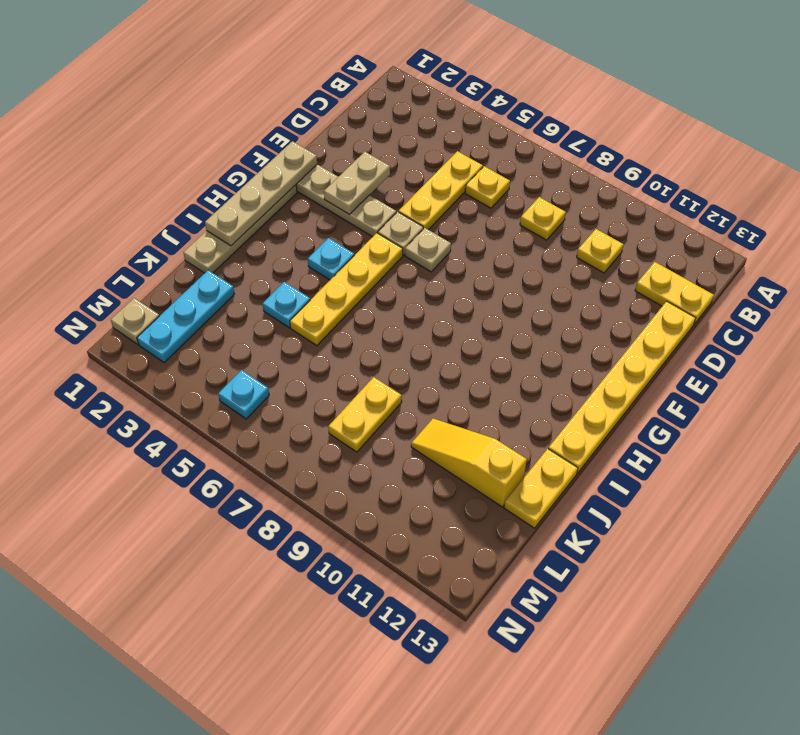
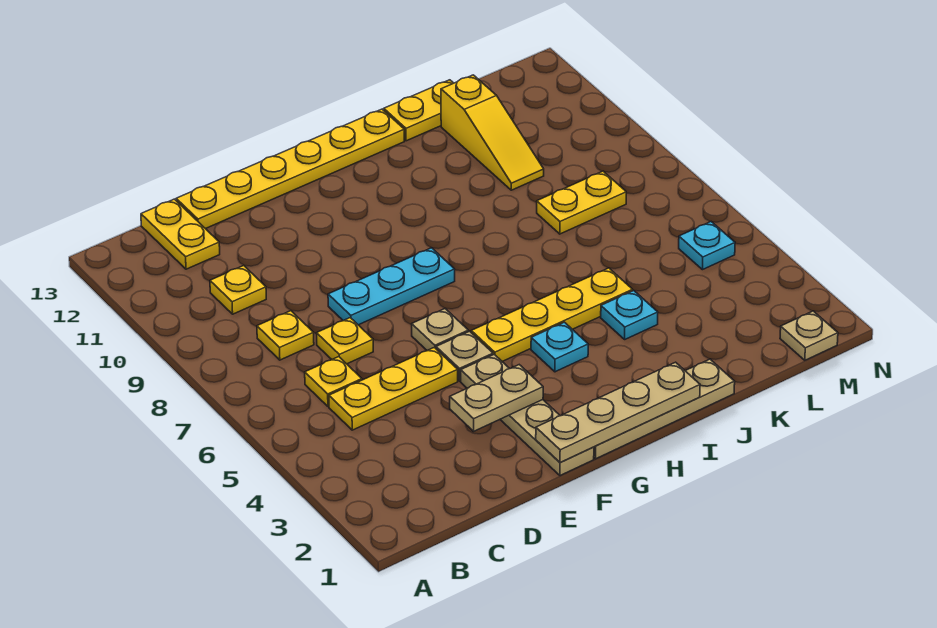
none -> yellow 1x1 plate [316,318,373,364]
cyan 1x3 plate [137,270,234,363] -> cyan 1x3 plate moved to [328,248,455,325]

